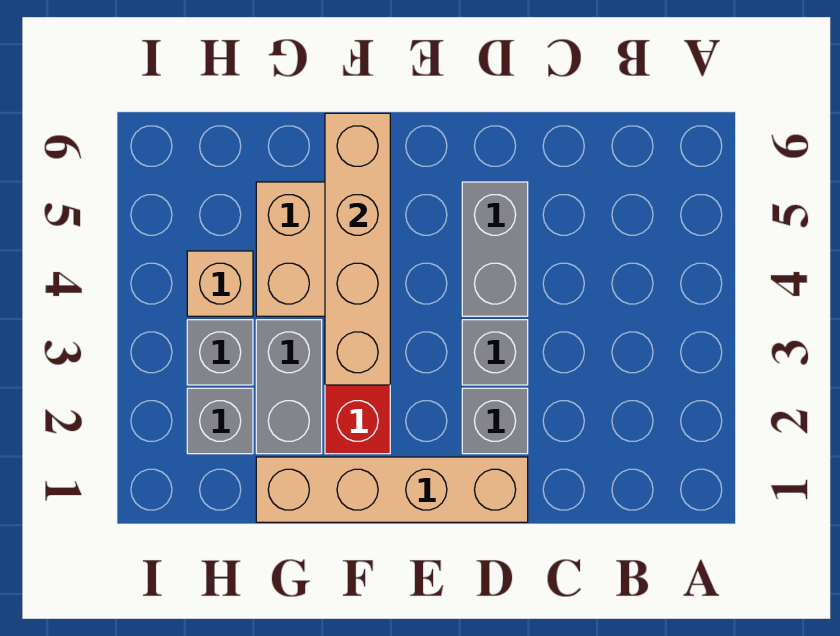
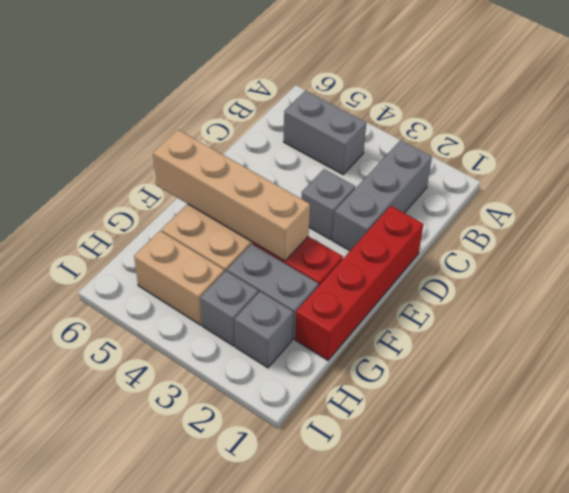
tan 1x4 brick [256,457,528,522] -> red 1x4 brick [295,206,423,360]
grey 1x1 brick [462,388,528,454] -> grey 1x3 brick [333,140,432,251]
grey 1x2 brick [462,182,528,316] -> grey 1x2 brick moved to [284,91,366,174]
tan 1x1 brick [187,251,253,316] -> tan 1x2 brick [134,231,224,325]

